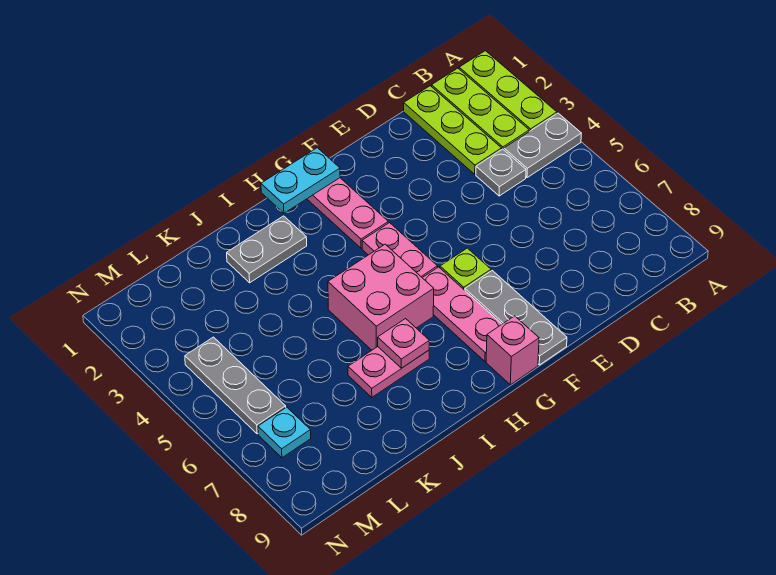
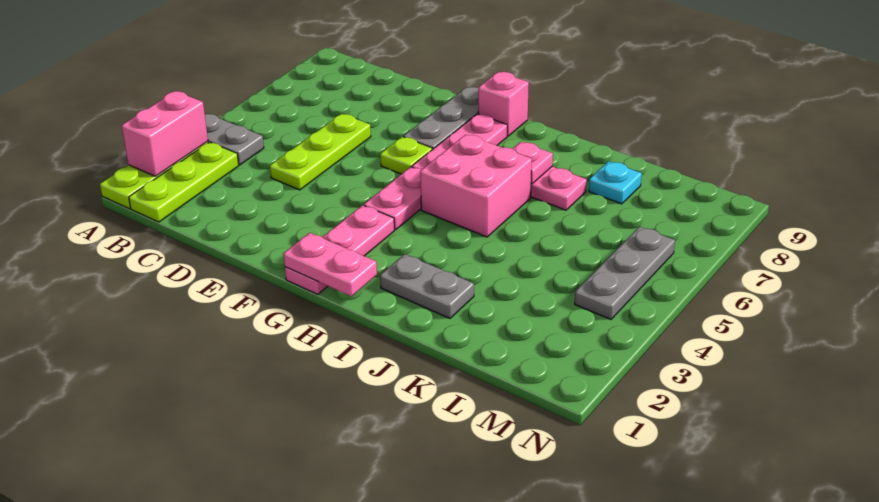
none -> pink 1x2 brick [122,91,208,176]
lime 1x3 plate [404,86,502,174] -> lime 1x3 plate moved to [270,114,371,190]
grey 1x1 plate [476,149,526,196] -> none
cyan 1x2 plate [261,148,340,213] -> pink 1x2 plate [283,233,377,296]
cyan 1x1 plate [258,407,311,458] -> cyan 1x1 plate moved to [589,161,642,204]

